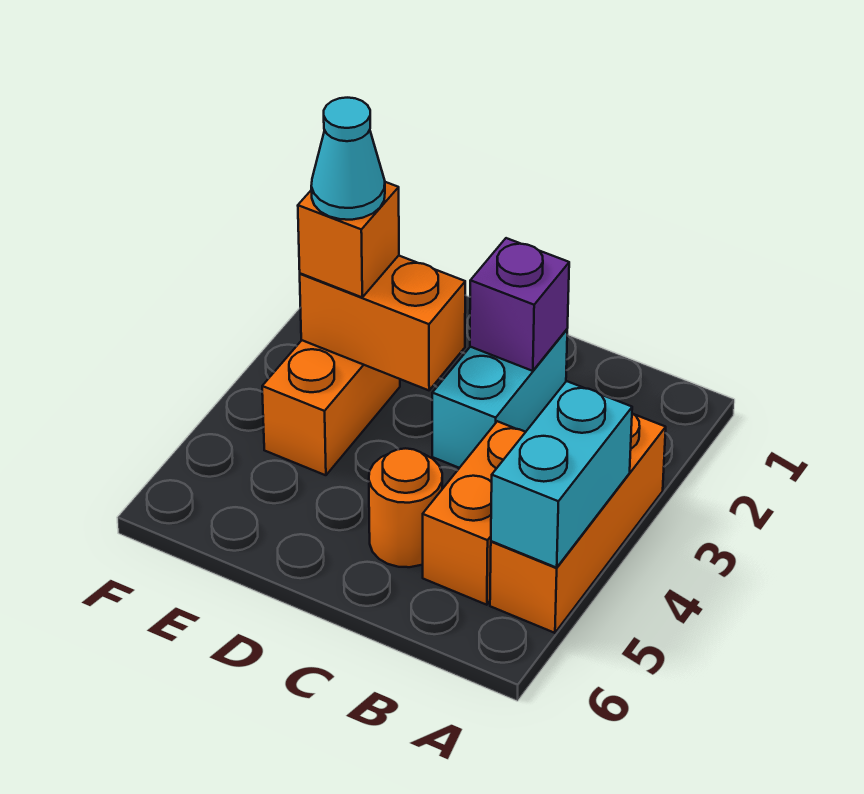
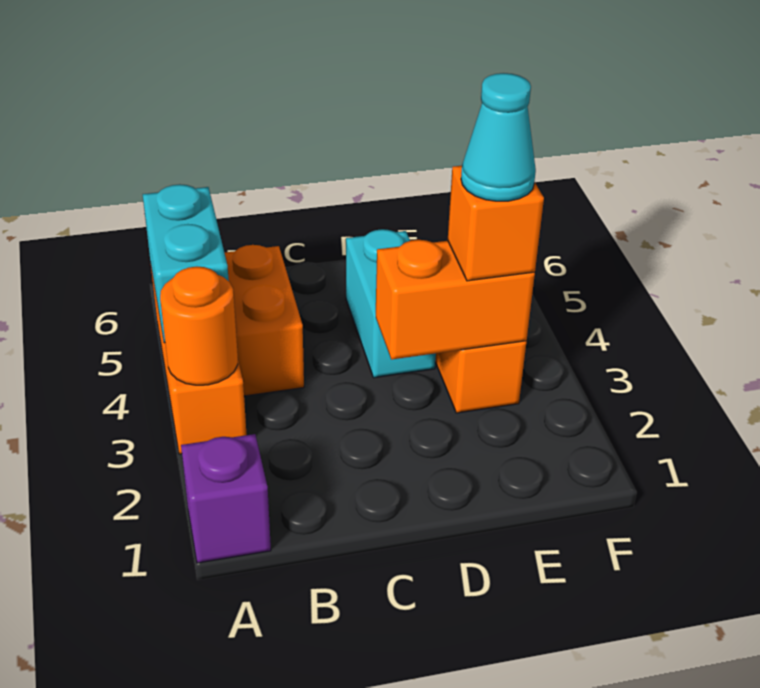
cyan 1x2 brick [432,329,567,468] -> cyan 1x2 brick moved to [346,229,436,378]
purple 1x1 brick [470,238,569,371] -> purple 1x1 brick moved to [181,434,271,563]
orange 1x1 round brick [369,448,442,567] -> orange 1x1 round brick moved to [160,267,238,385]

